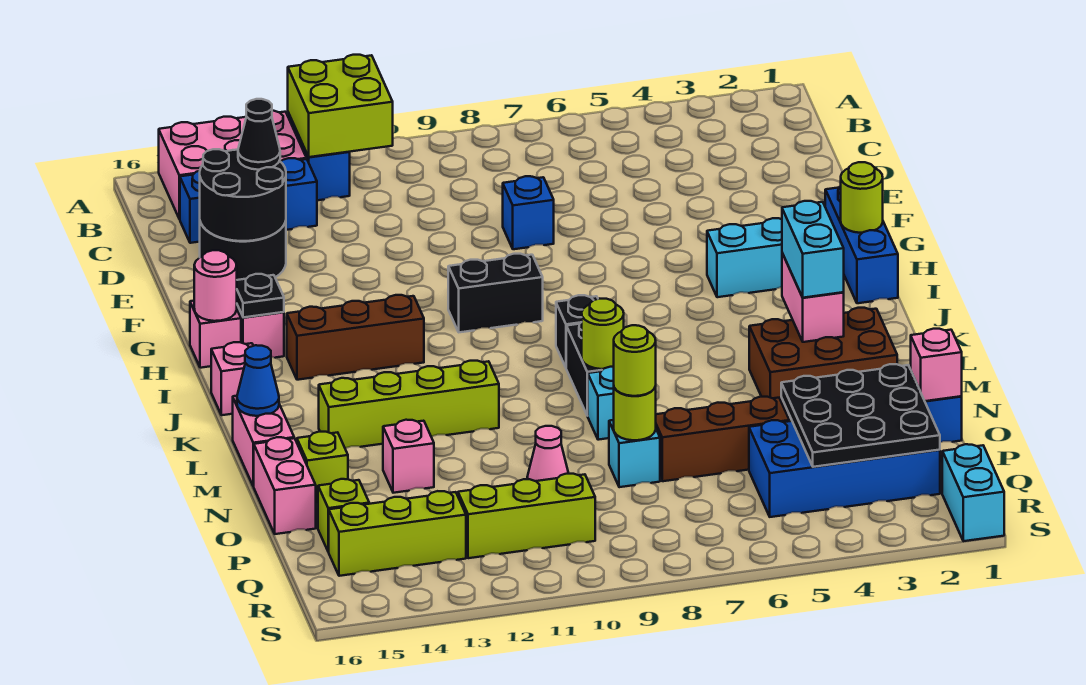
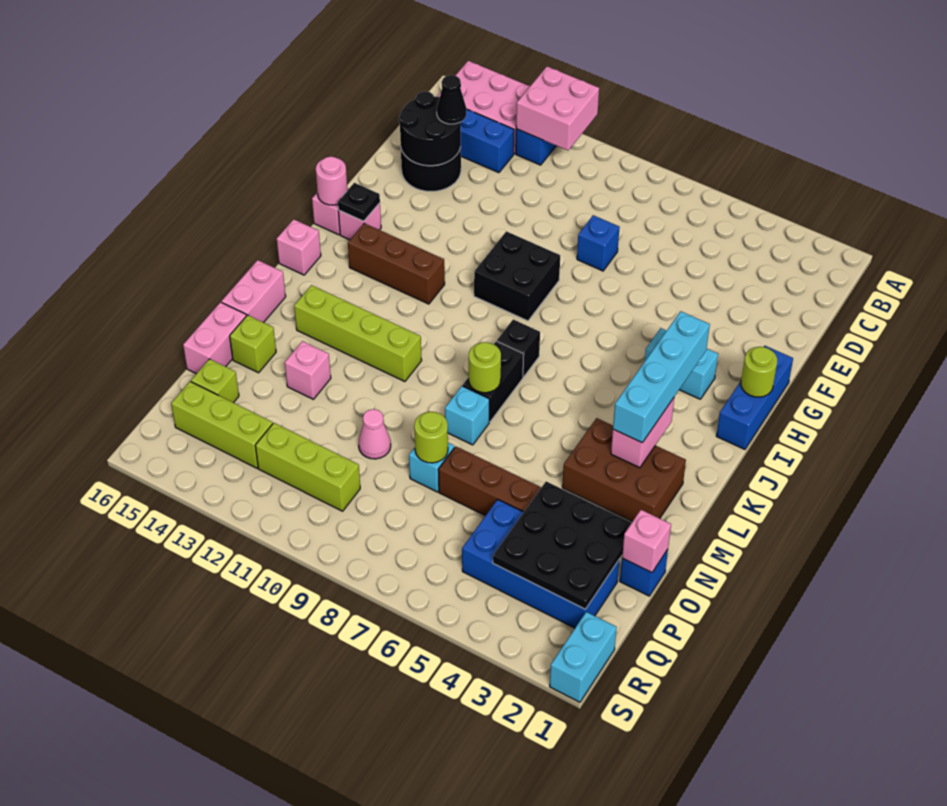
lime 2x2 brick [288,55,393,157] -> pink 2x2 brick [516,66,599,150]
black 1x2 brick [448,254,543,332] -> black 2x2 brick [474,231,560,321]
cyan 1x2 brick [782,201,844,298] -> cyan 1x4 brick [613,311,710,443]
blue 1x1 cone [237,345,279,416] -> none
lime 1x1 round brick [614,325,656,396] -> none

